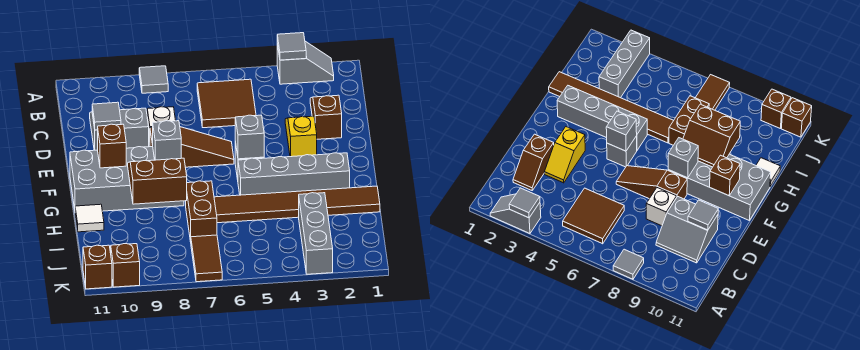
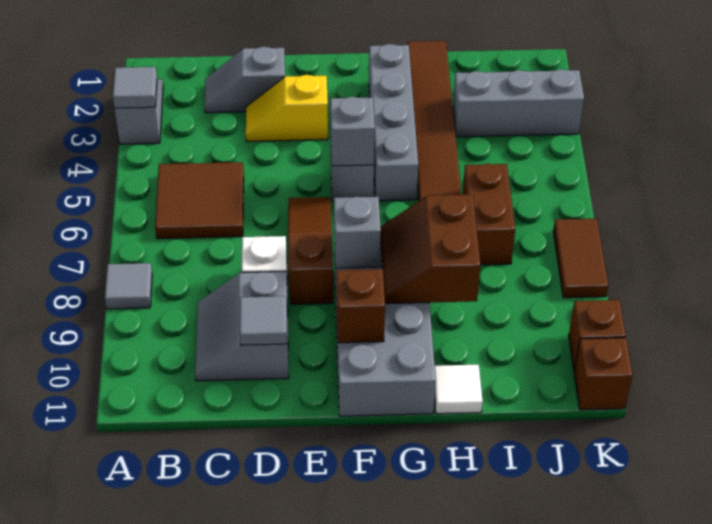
brown 1x2 slope [310,95,342,139] -> grey 1x2 slope [205,47,285,113]
brown 1x2 brick [186,181,217,242] -> brown 1x2 brick turned to [463,164,515,265]
brown 1x2 tile [191,235,222,282] -> brown 1x2 tile turned to [553,219,608,298]

